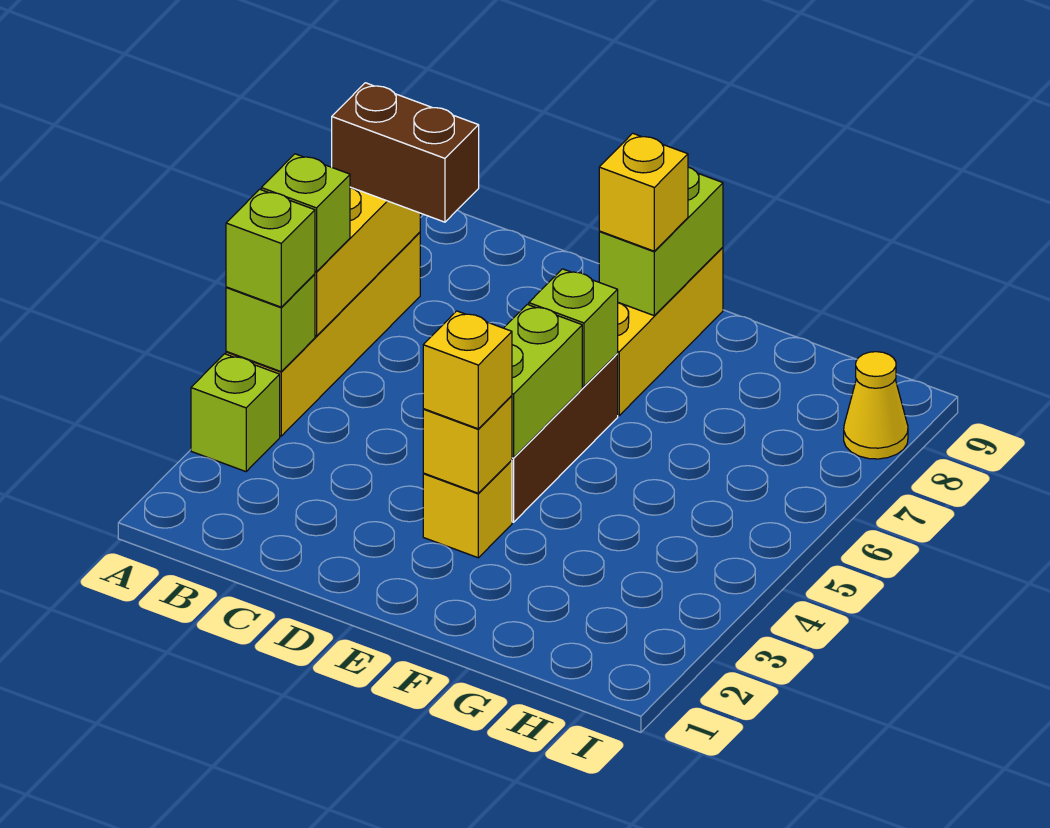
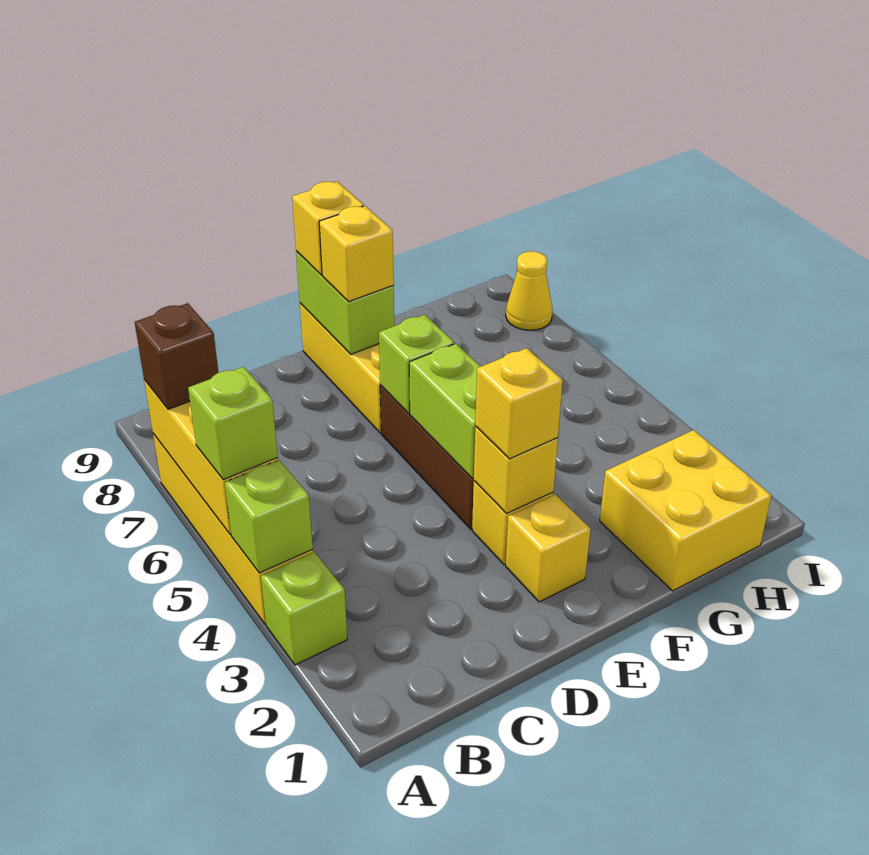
lime 1x1 brick [226,189,315,307] -> none
brown 1x2 brick [332,83,479,222] -> brown 1x1 brick [135,303,218,409]
none -> yellow 1x1 brick [506,494,591,602]
none -> yellow 1x1 brick [292,182,364,275]
none -> yellow 2x2 brick [600,430,771,591]

